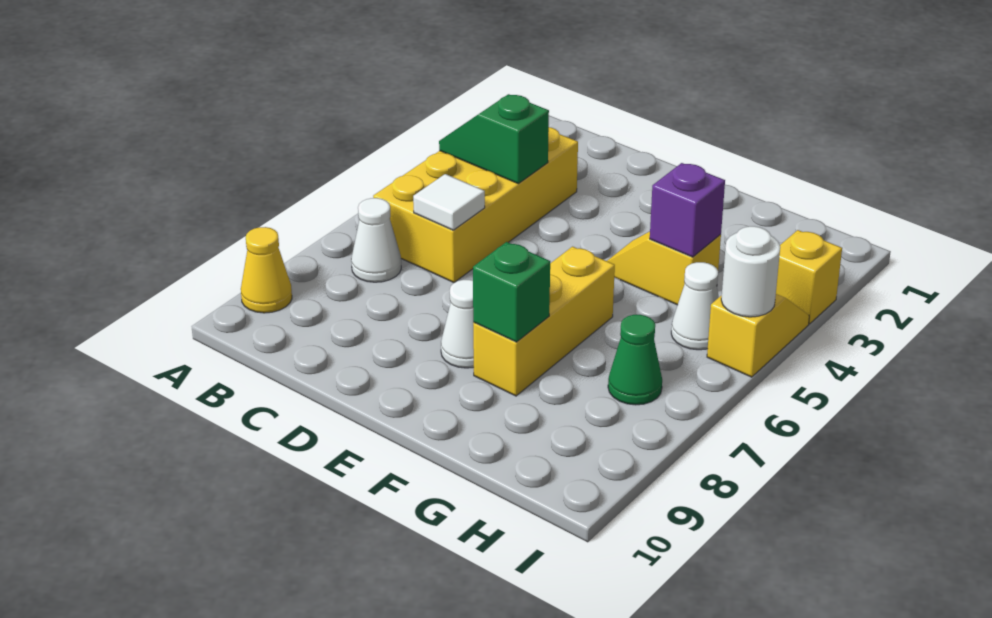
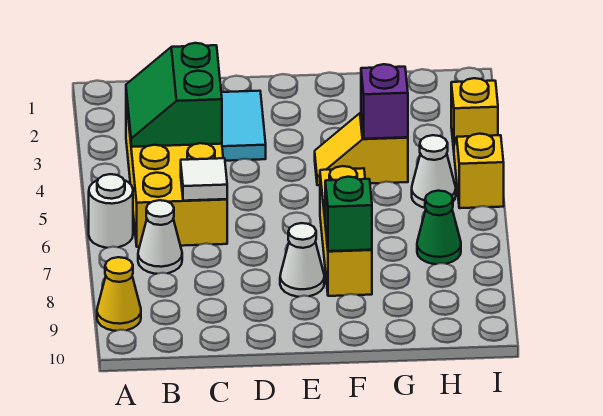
green 1x2 slope [439,94,549,184] -> green 2x2 slope [126,43,222,147]
none -> cyan 1x2 tile [221,91,266,161]
white 1x1 round brick [721,226,780,317] -> white 1x1 round brick moved to [89,174,133,248]

